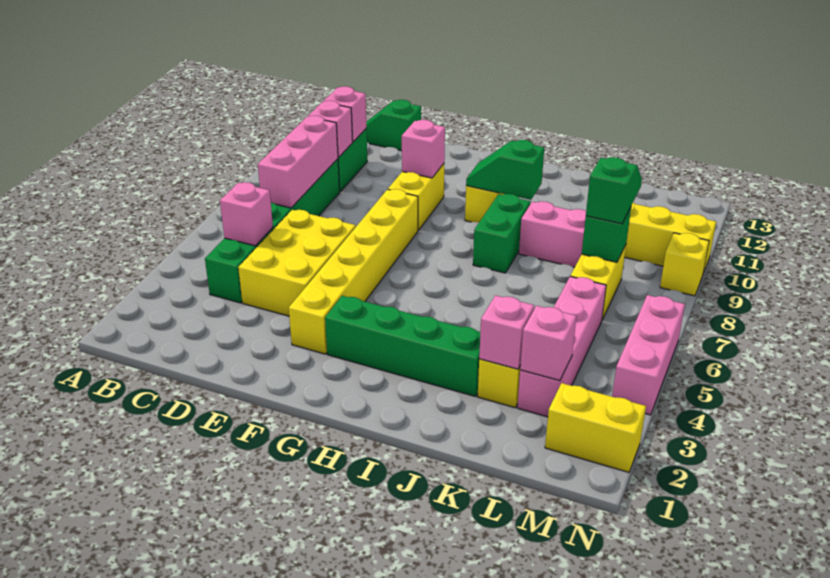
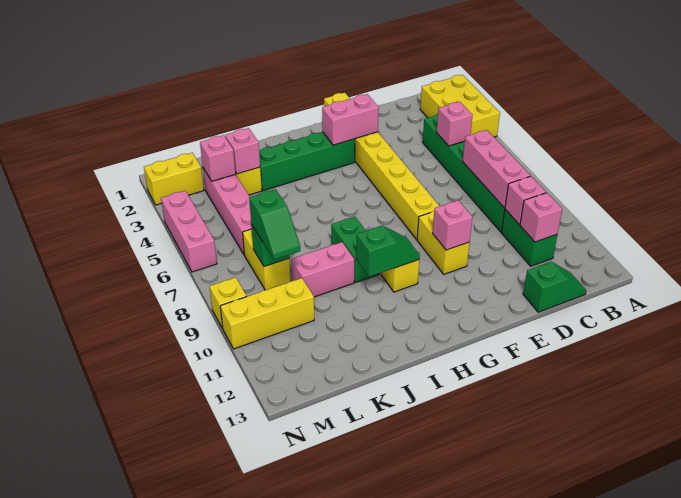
yellow 2x3 brick [238,210,356,316] -> yellow 2x3 brick moved to [420,75,500,137]
yellow 1x6 brick [289,189,418,354] -> yellow 1x8 brick [324,93,439,239]
none -> pink 1x2 brick [322,94,379,145]

